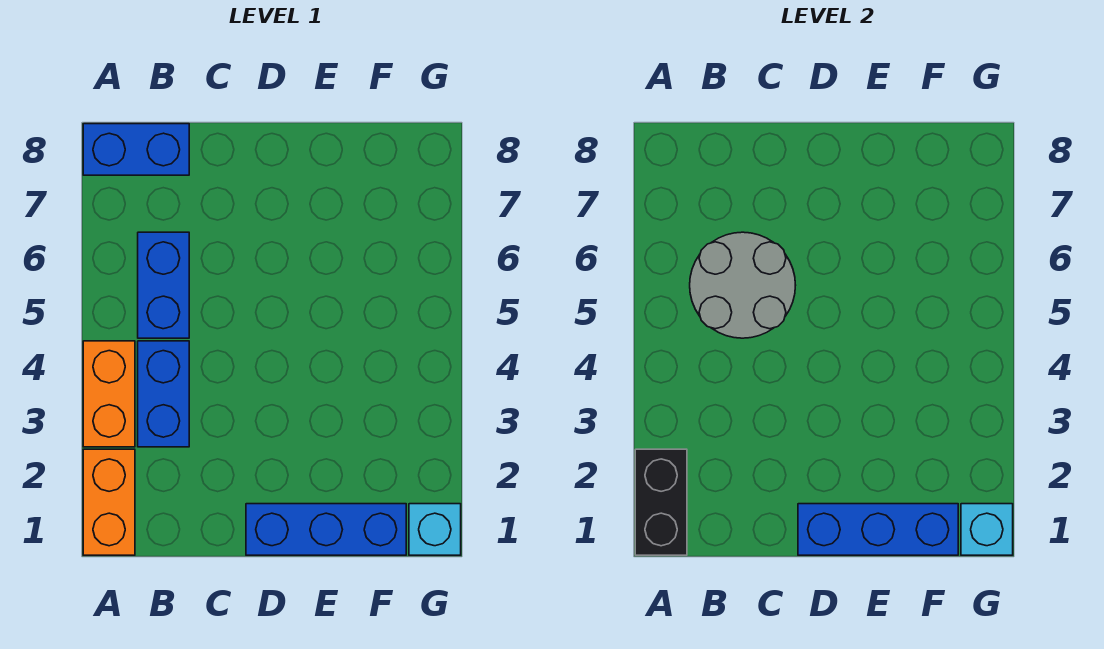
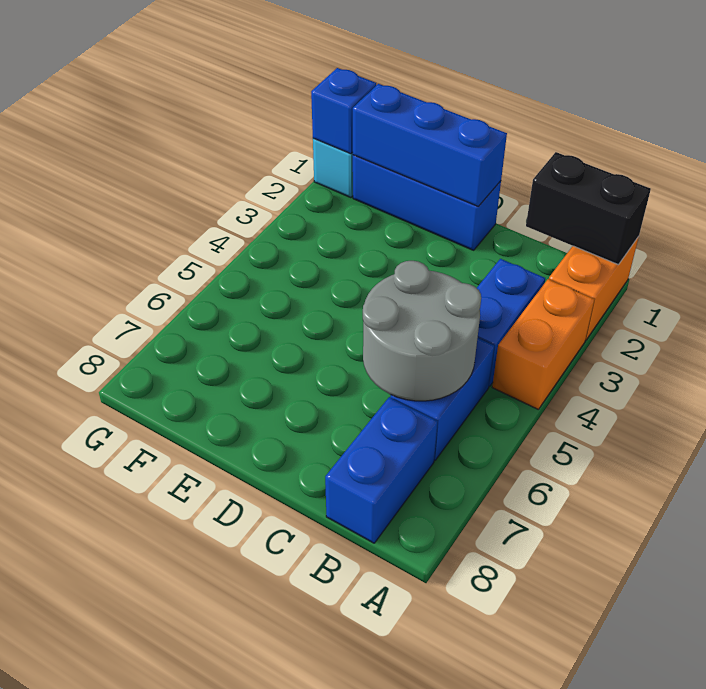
black 1x2 brick [635,449,687,555] -> black 1x2 brick turned to [526,152,651,265]
blue 1x2 brick [83,124,189,175] -> blue 1x2 brick turned to [325,397,437,543]
cyan 1x1 brick [961,504,1013,555] -> blue 1x1 brick [311,68,376,154]

